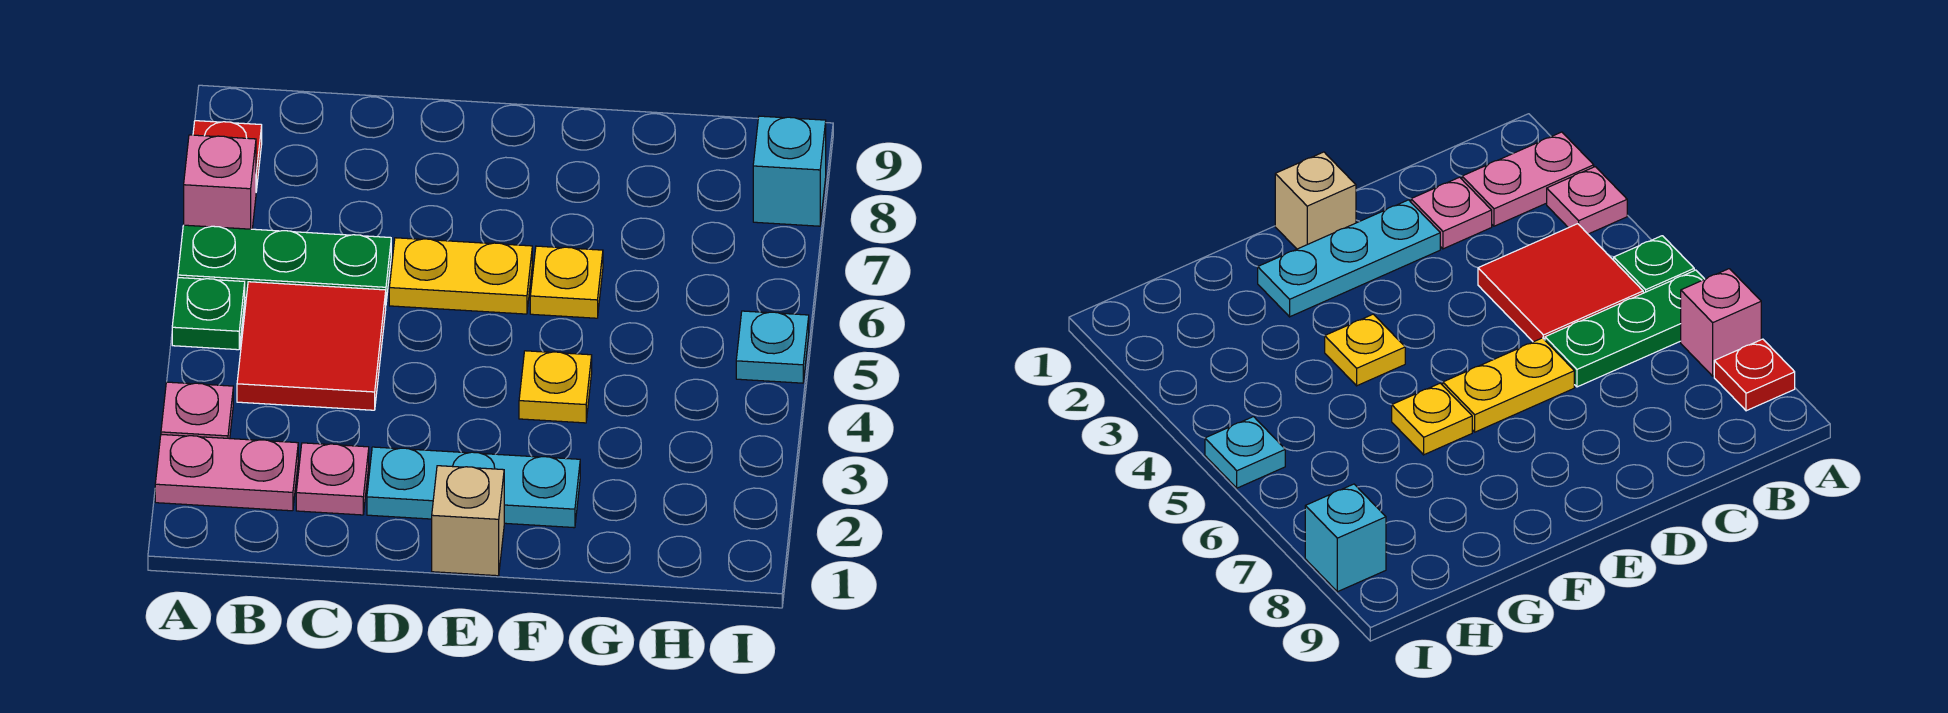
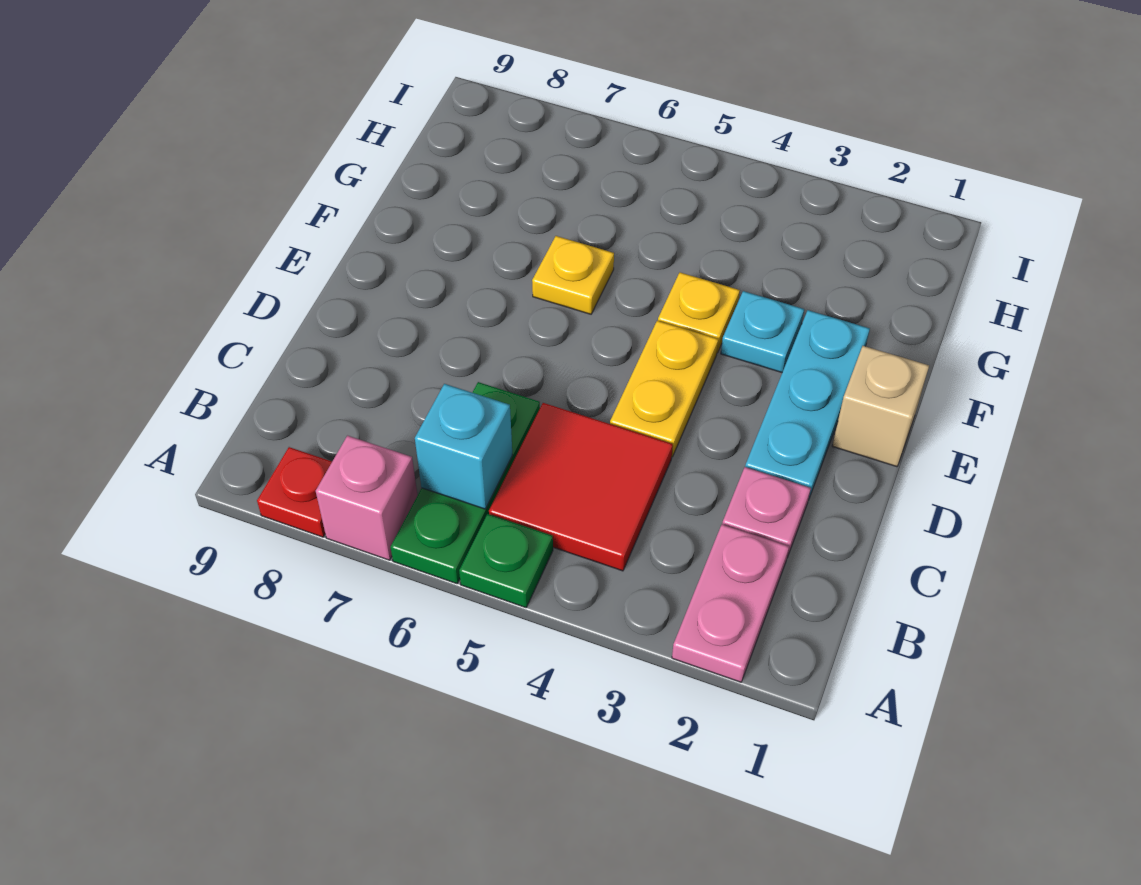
pink 1x1 plate [161,382,233,439] -> none
yellow 1x2 plate [389,238,532,314] -> yellow 1x2 plate moved to [610,321,718,457]
cyan 1x1 plate [736,311,809,383] -> cyan 1x1 plate moved to [721,291,804,372]
cyan 1x1 brick [753,116,826,226] -> cyan 1x1 brick moved to [415,384,513,509]

